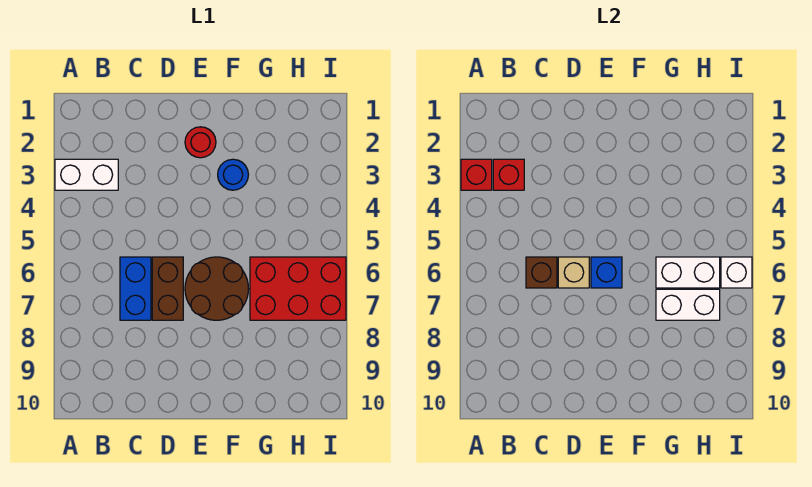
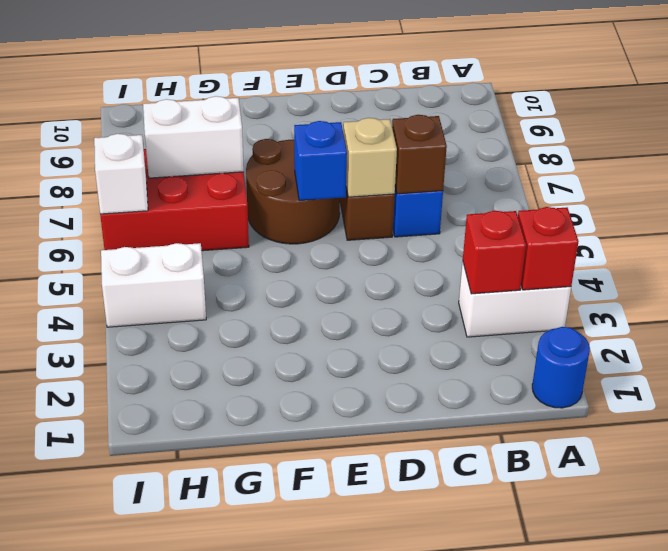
red 1x1 round brick [185,127,216,158] -> none
blue 1x1 round brick [218,159,248,190] -> blue 1x1 round brick moved to [532,327,590,408]
white 1x2 brick [656,257,720,288] -> white 1x2 brick moved to [101,243,206,327]

